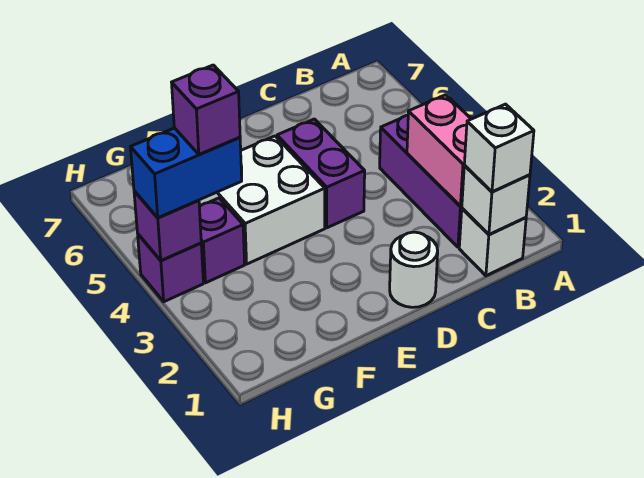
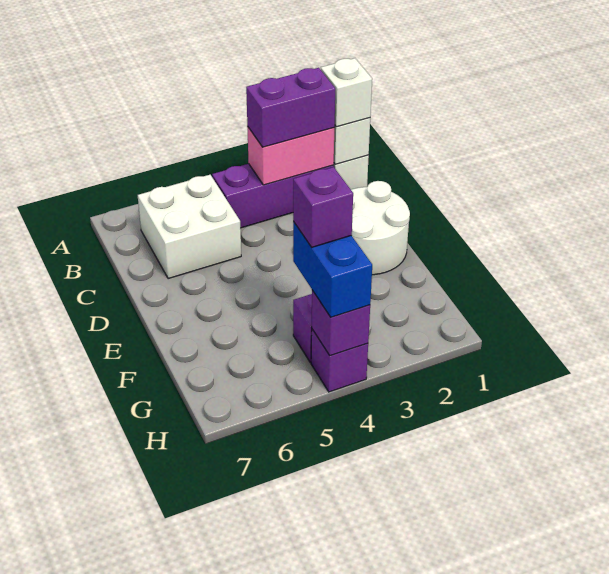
white 1x1 round brick [390,232,438,307] -> white 2x2 round brick [351,181,410,275]
purple 1x2 brick [277,119,365,228] -> purple 1x2 brick moved to [246,68,335,147]
white 2x2 brick [199,136,325,264] -> white 2x2 brick moved to [138,175,241,279]

